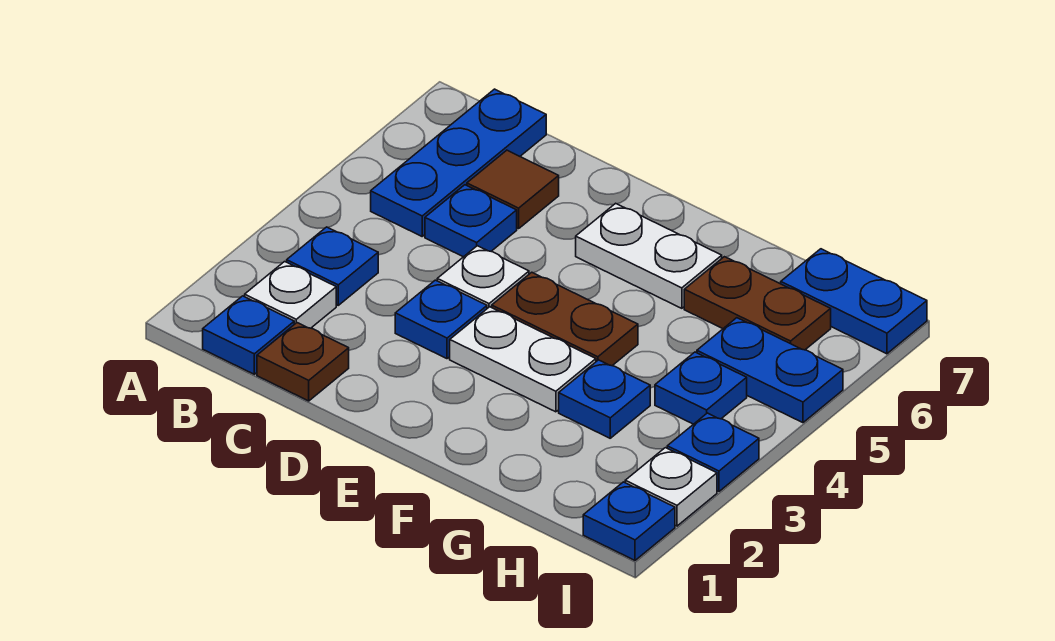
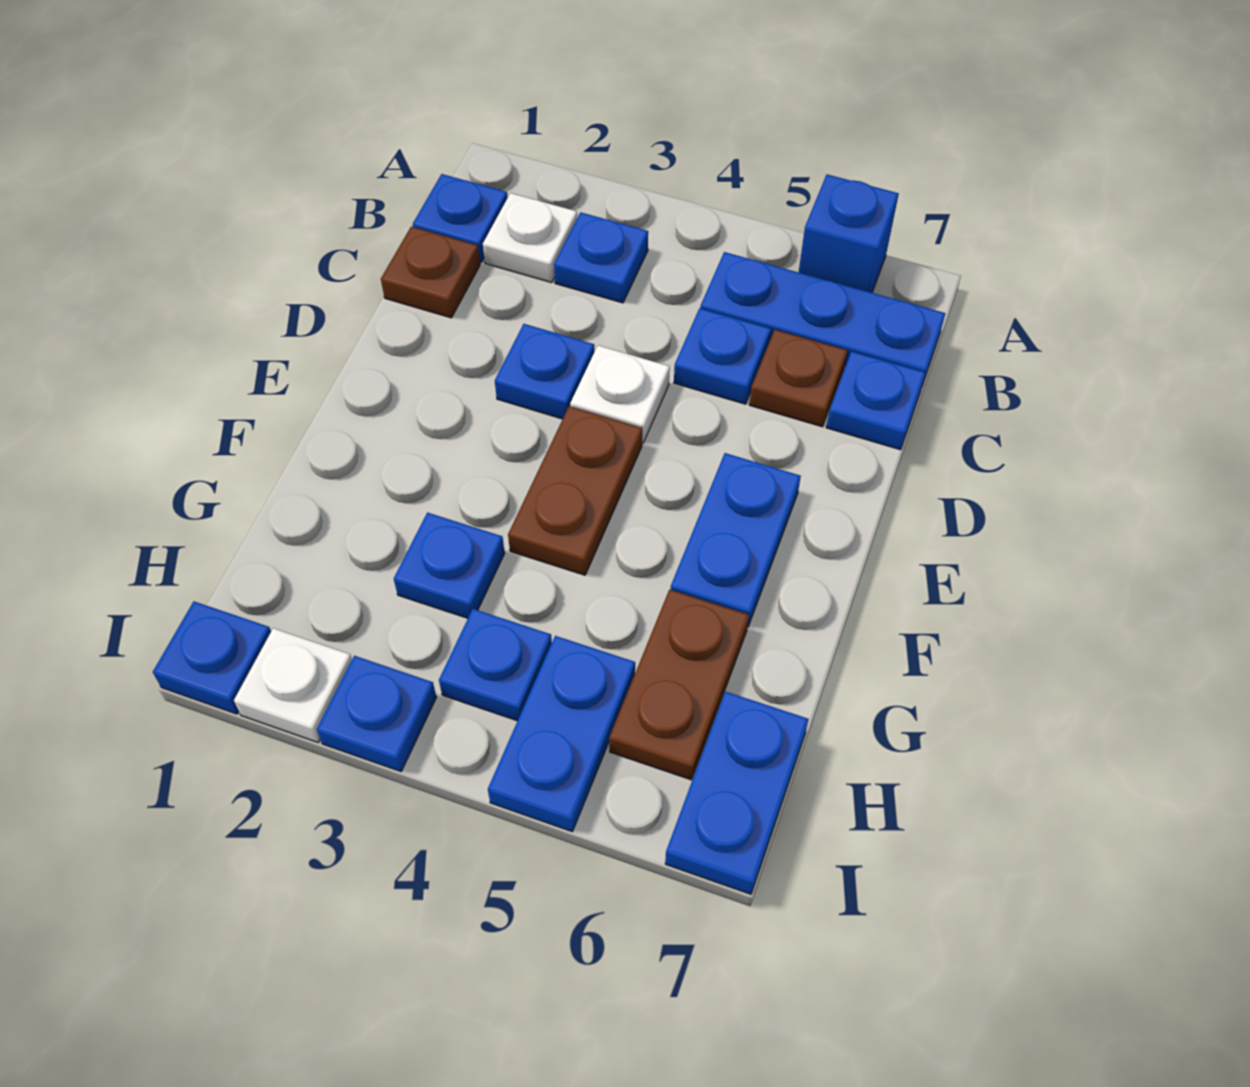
none -> blue 1x1 brick [799,174,899,293]
brown 1x1 tile [467,150,559,229] -> brown 1x1 plate [749,330,847,427]
none -> blue 1x1 plate [826,351,925,450]
white 1x2 plate [450,307,596,412] -> none
white 1x2 plate [576,203,722,308] -> blue 1x2 plate [671,453,801,627]

